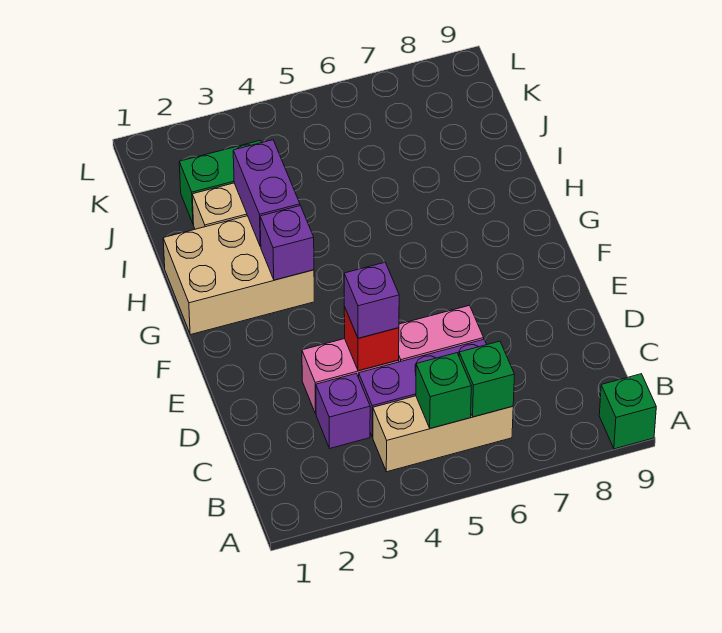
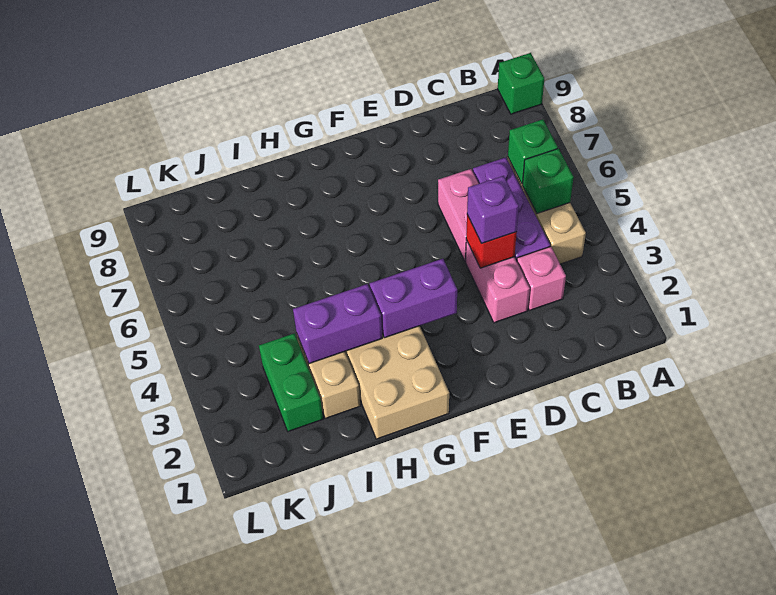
purple 1x1 brick [316,373,370,448] -> pink 1x1 brick [517,246,566,310]
purple 1x1 brick [260,206,314,280] -> purple 1x2 brick [370,259,457,338]

